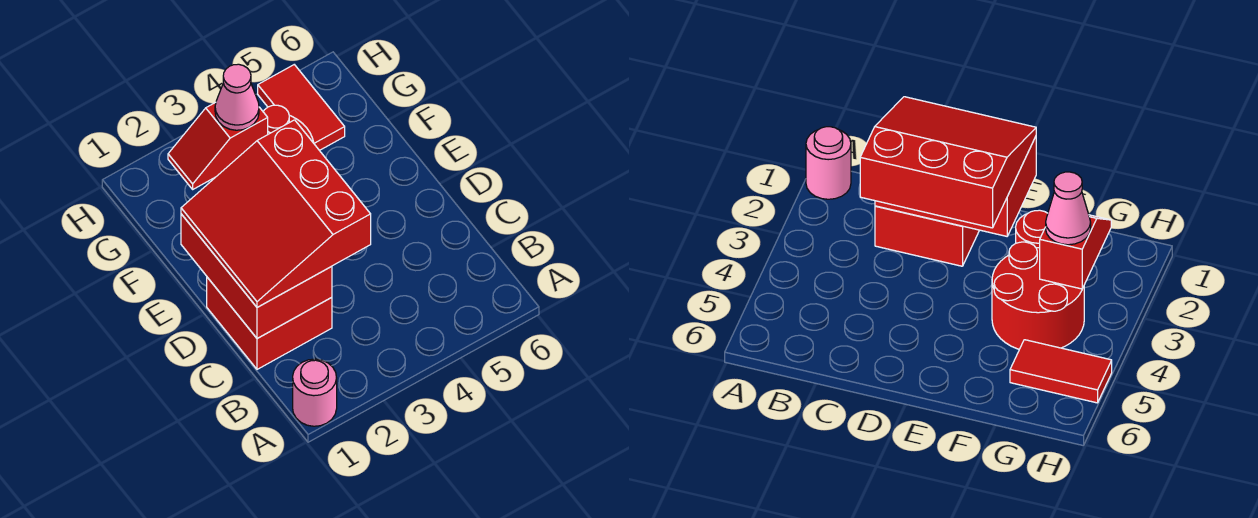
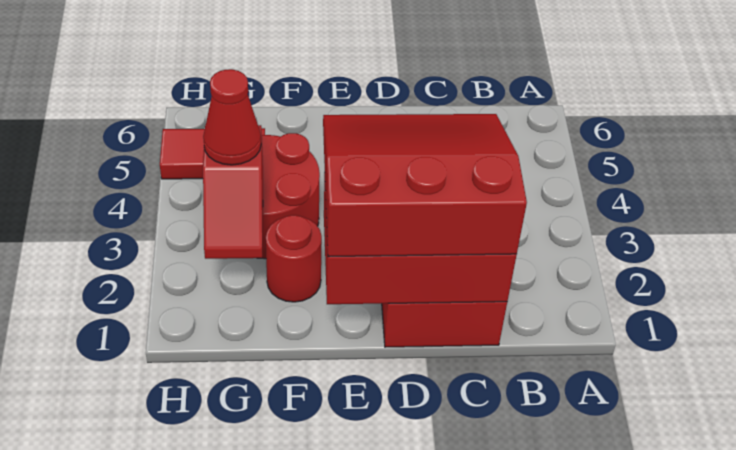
pink 1x1 round brick [293,359,337,426] -> none
red 3x3 slope [181,120,371,307] -> red 3x3 slope turned to [323,114,527,257]
pink 1x1 cone [215,64,259,130] -> red 1x1 cone [203,69,261,165]

